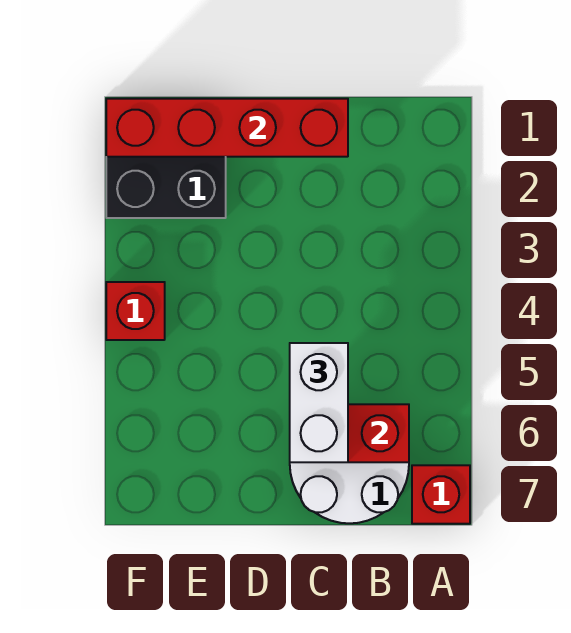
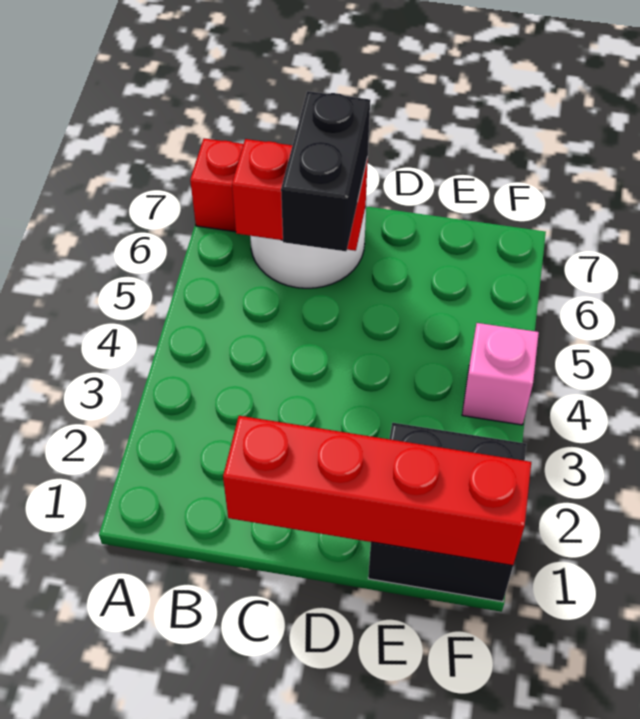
white 1x2 brick [290,343,348,462] -> black 1x2 brick [281,91,370,251]
red 1x1 brick [106,282,165,340] -> pink 1x1 brick [462,323,539,425]

